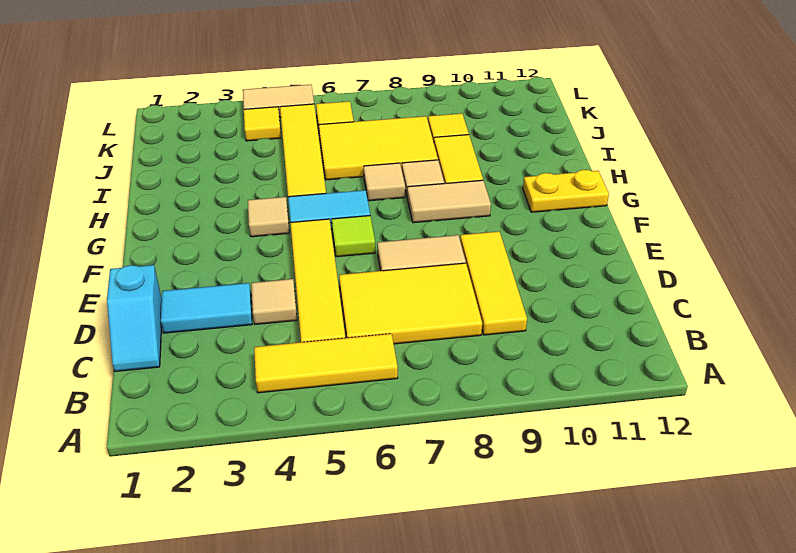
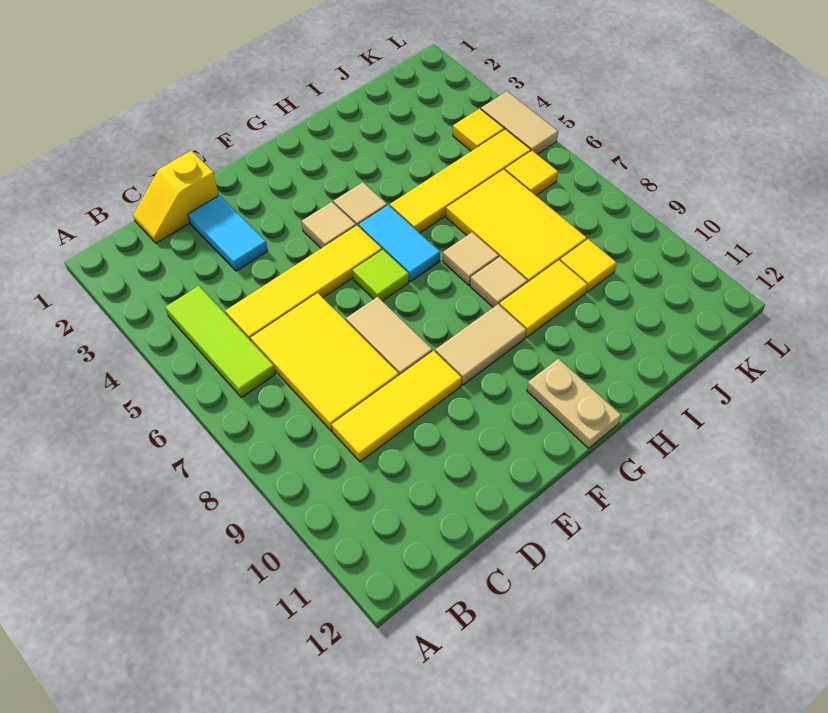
yellow 1x3 tile [254,334,398,393] -> lime 1x3 tile [165,286,275,398]
cyan 1x2 slope [107,265,162,371] -> yellow 1x2 slope [133,151,219,243]
tan 1x1 tile [251,279,297,324] -> tan 1x1 tile moved to [302,202,356,248]
tan 1x2 tile [407,180,491,223] -> tan 1x2 tile turned to [435,304,526,385]
yellow 1x2 plate [523,170,609,212] -> tan 1x2 plate [527,359,621,448]

